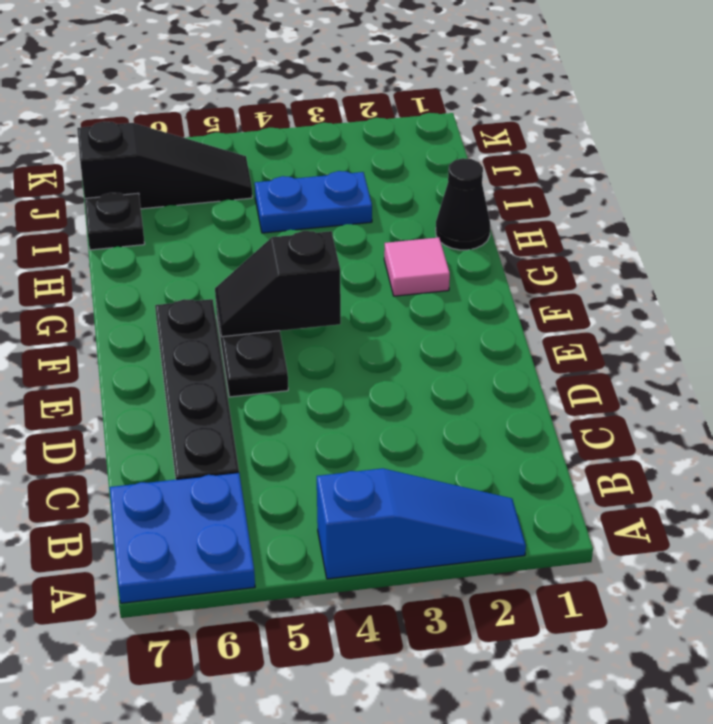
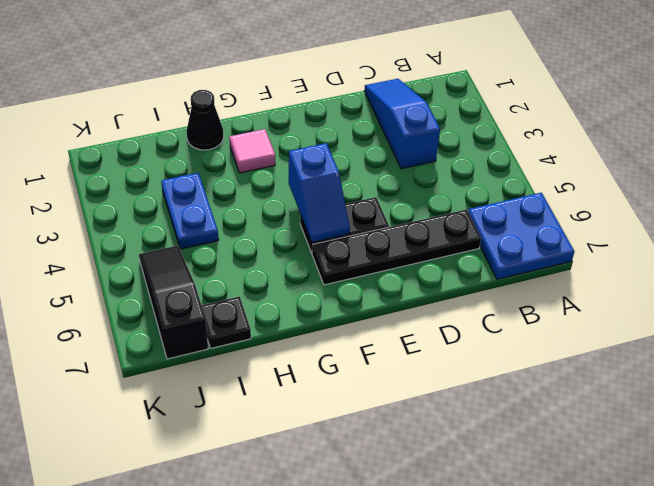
blue 1x3 slope [317,468,526,579] -> blue 1x3 slope moved to [364,79,440,169]
black 1x2 slope [215,231,341,337] -> blue 1x2 slope [289,143,350,243]

